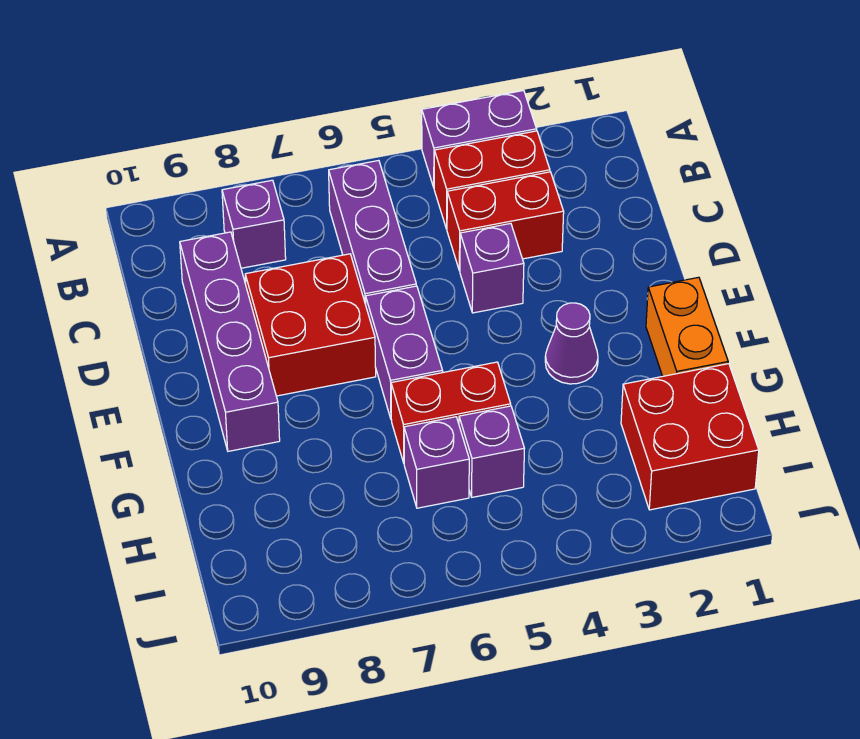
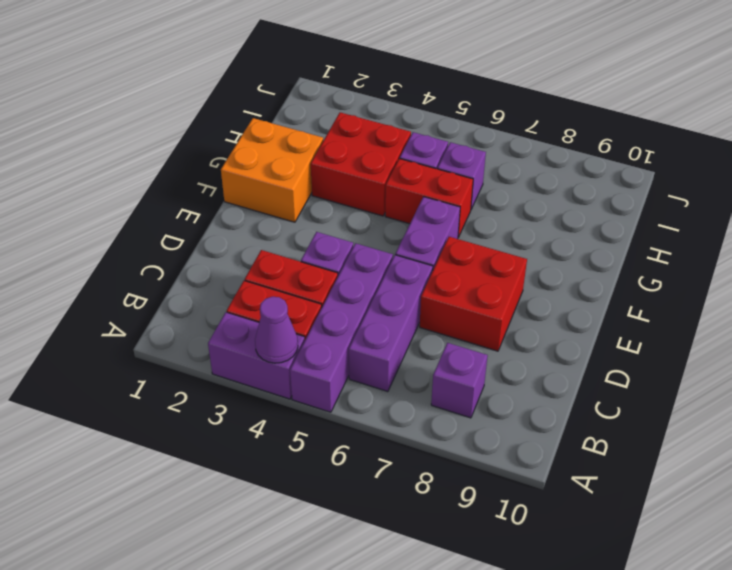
purple 1x4 brick [180,232,280,451] -> purple 1x4 brick moved to [290,243,393,412]
orange 1x2 brick [646,277,728,376] -> orange 2x2 brick [221,118,323,222]
purple 1x1 cone [545,303,598,384] -> purple 1x1 cone moved to [255,297,298,363]
red 2x2 brick [621,364,759,510] -> red 2x2 brick moved to [311,112,411,216]

